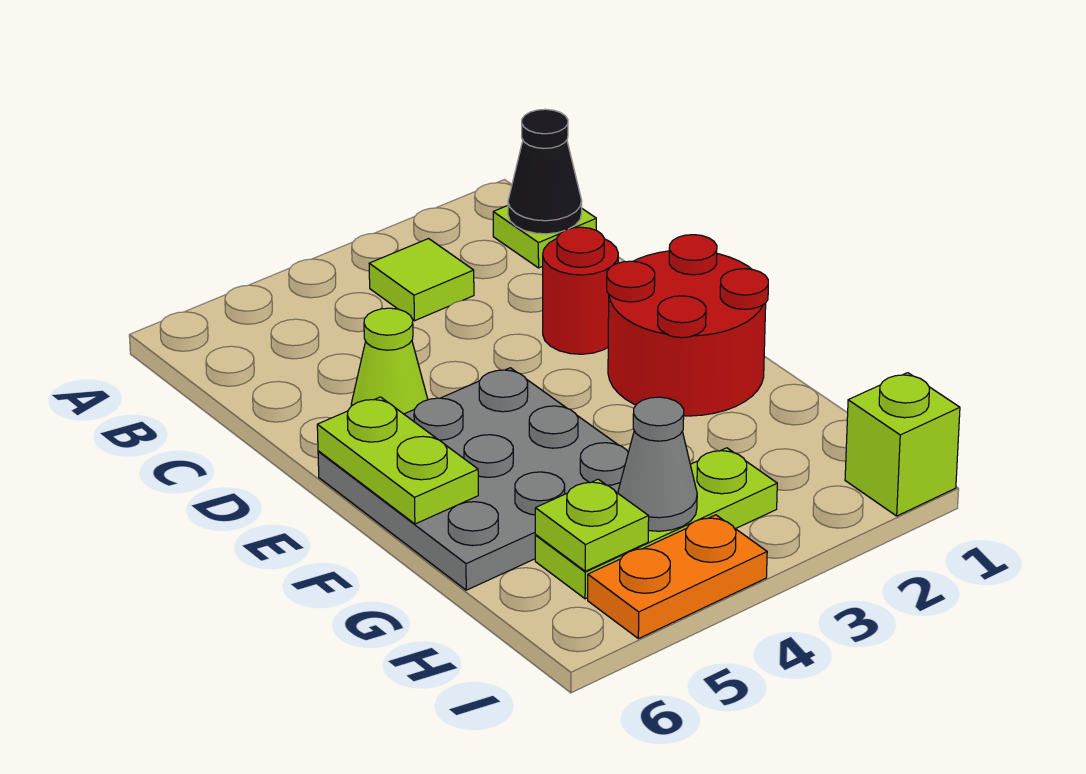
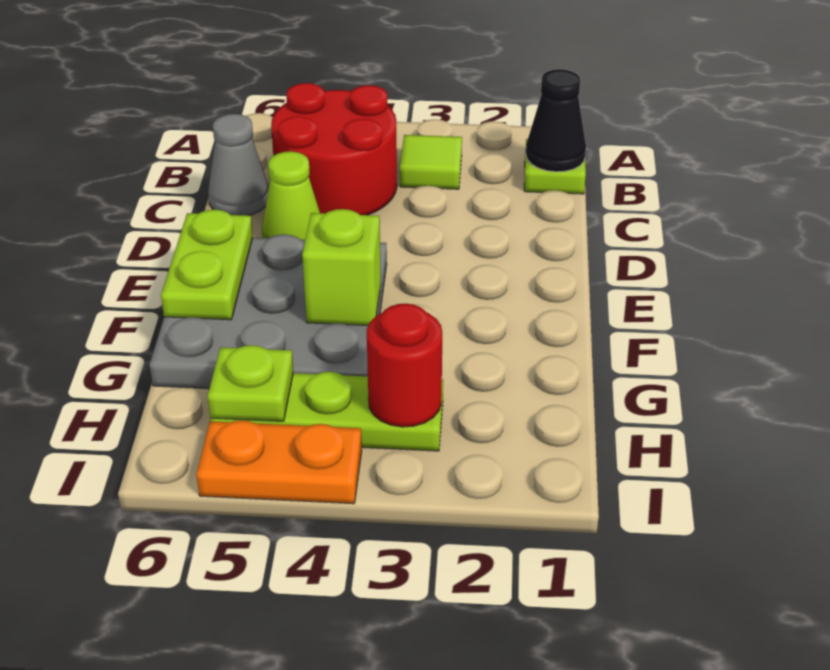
red 1x1 round brick [543,227,618,354] -> red 1x1 round brick moved to [367,304,442,427]
red 2x2 round brick [607,235,768,416] -> red 2x2 round brick moved to [271,83,397,215]
grey 1x1 cone [618,397,697,531] -> grey 1x1 cone moved to [208,114,268,216]
lime 1x1 brick [845,373,960,516] -> lime 1x1 brick moved to [302,209,381,325]

